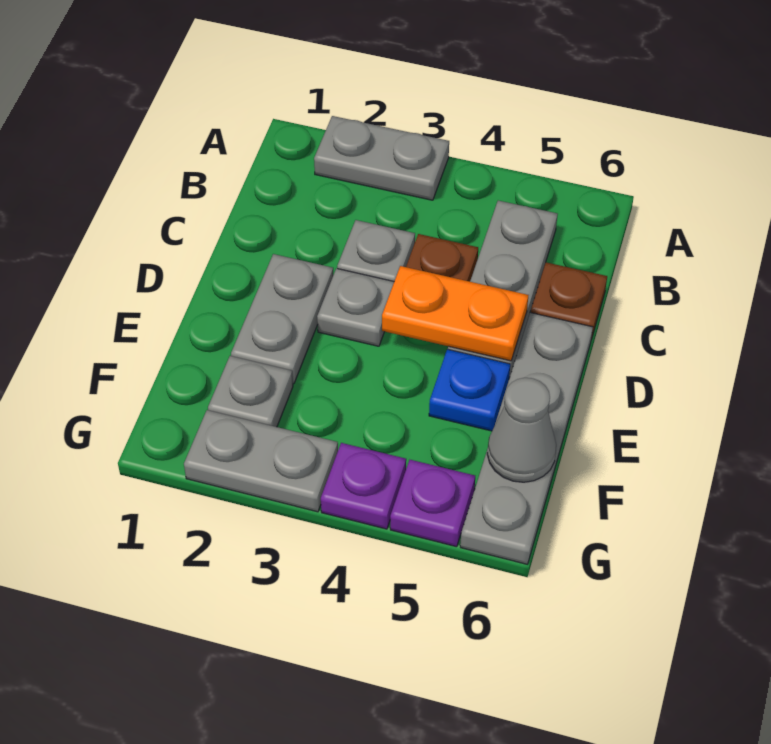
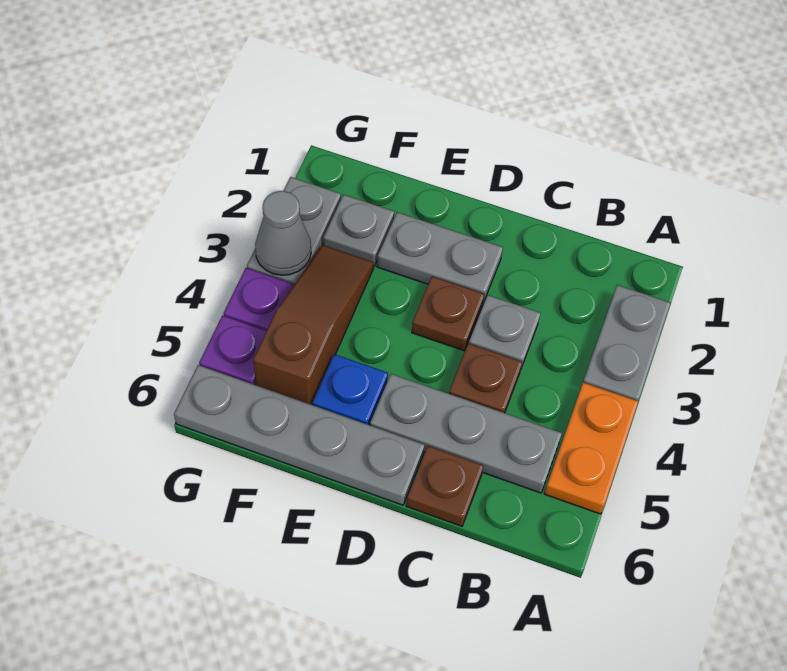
grey 1x1 plate [317,268,394,346] -> brown 1x1 plate [412,276,484,351]
orange 1x2 plate [382,266,528,361] -> orange 1x2 plate moved to [544,383,638,514]
none -> brown 1x3 slope [253,245,374,405]
grey 1x1 cone [487,378,556,482] -> grey 1x1 cone moved to [255,191,311,275]

